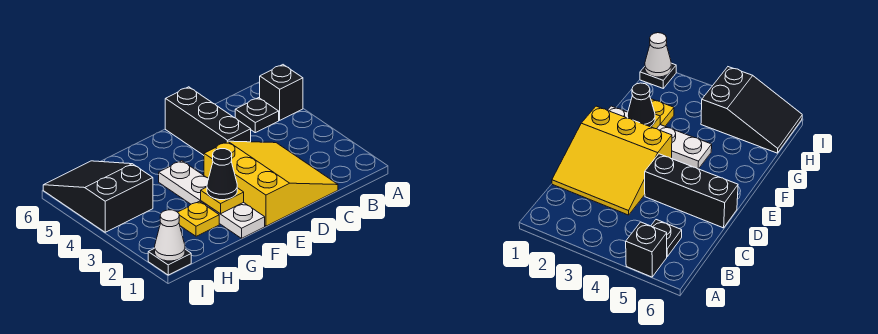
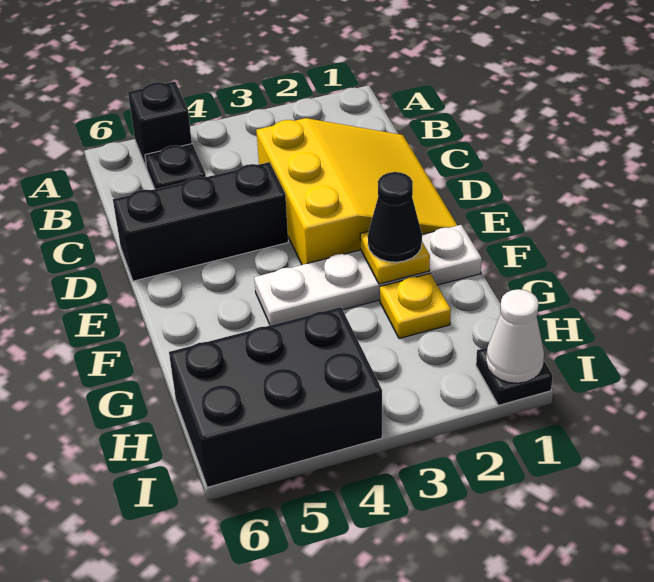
yellow 3x3 slope [204,141,338,226] -> yellow 3x3 slope turned to [256,118,457,265]
black 2x3 slope [43,161,153,232] -> black 2x3 brick [169,307,382,487]

